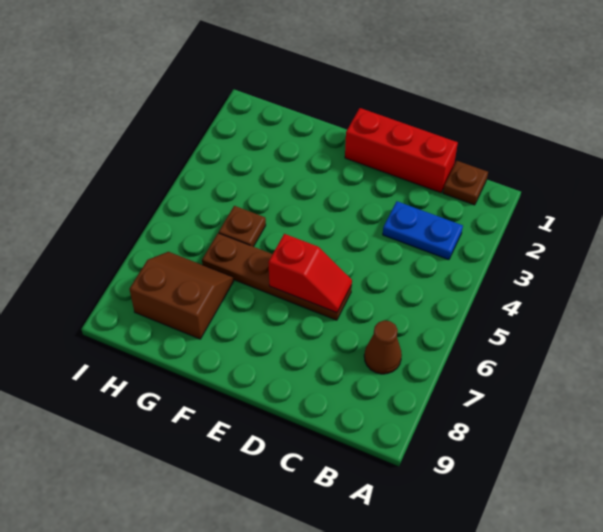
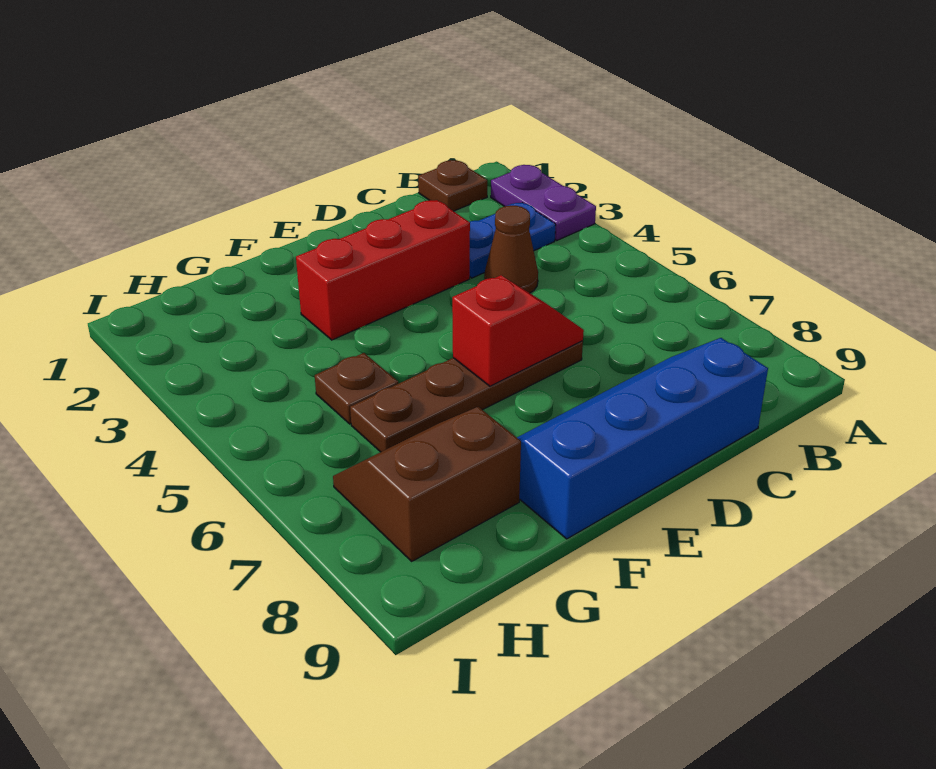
none -> purple 1x2 plate [491,165,596,240]
brown 1x1 cone [364,320,402,374] -> brown 1x1 cone moved to [484,206,538,293]
red 1x3 brick [345,108,458,193] -> red 1x3 brick moved to [296,200,470,340]
none -> blue 2x4 slope [517,338,768,539]

